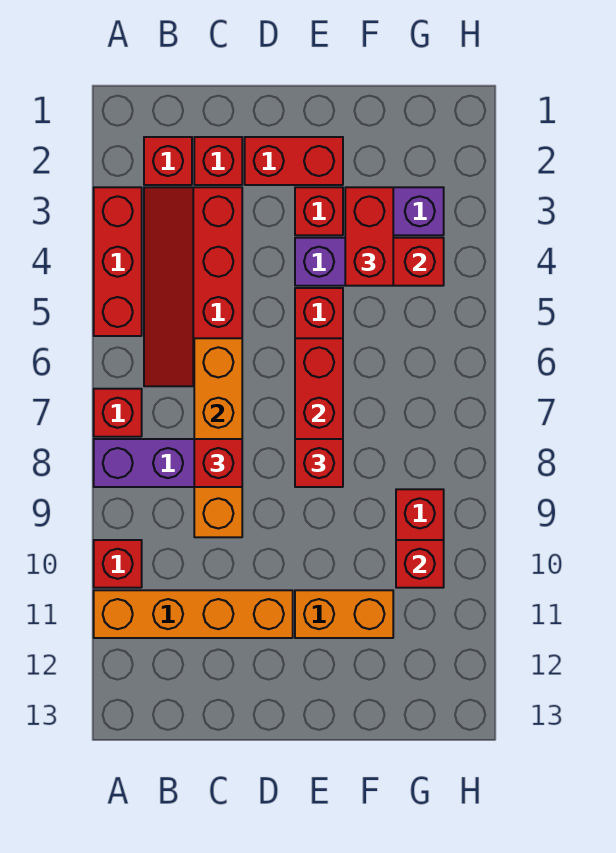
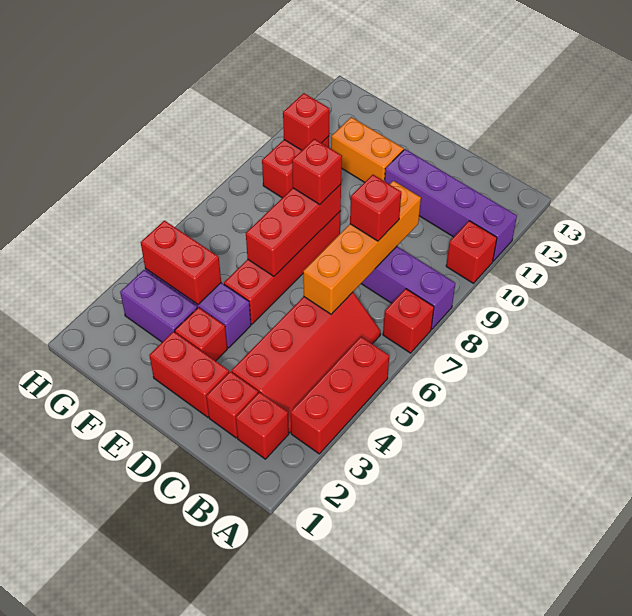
orange 1x4 brick [94,590,293,638] -> purple 1x4 brick [385,149,517,261]
red 1x2 brick [345,187,393,286] -> none

